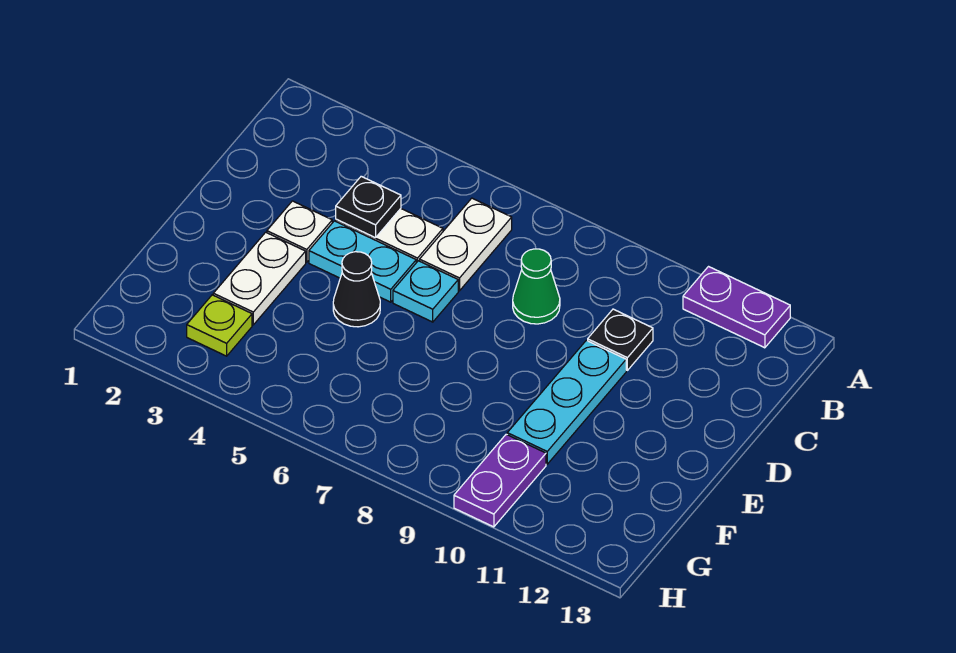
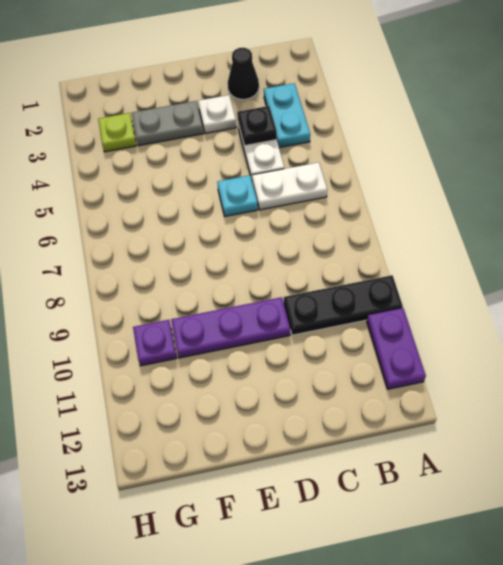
green 1x1 cone [513,249,560,324] -> none
black 1x1 plate [588,309,653,370] -> black 1x3 plate [284,275,403,335]
cyan 1x2 plate [309,221,416,302] -> cyan 1x2 plate moved to [264,83,310,148]
cyan 1x3 plate [507,340,626,464] -> purple 1x3 plate [171,297,290,358]
white 1x2 plate [213,232,306,325] -> grey 1x2 plate [132,101,203,146]
black 1x1 cone [333,252,380,327] -> black 1x1 cone moved to [228,48,259,99]
purple 1x2 plate [454,434,546,527] -> purple 1x1 plate [133,320,177,366]

